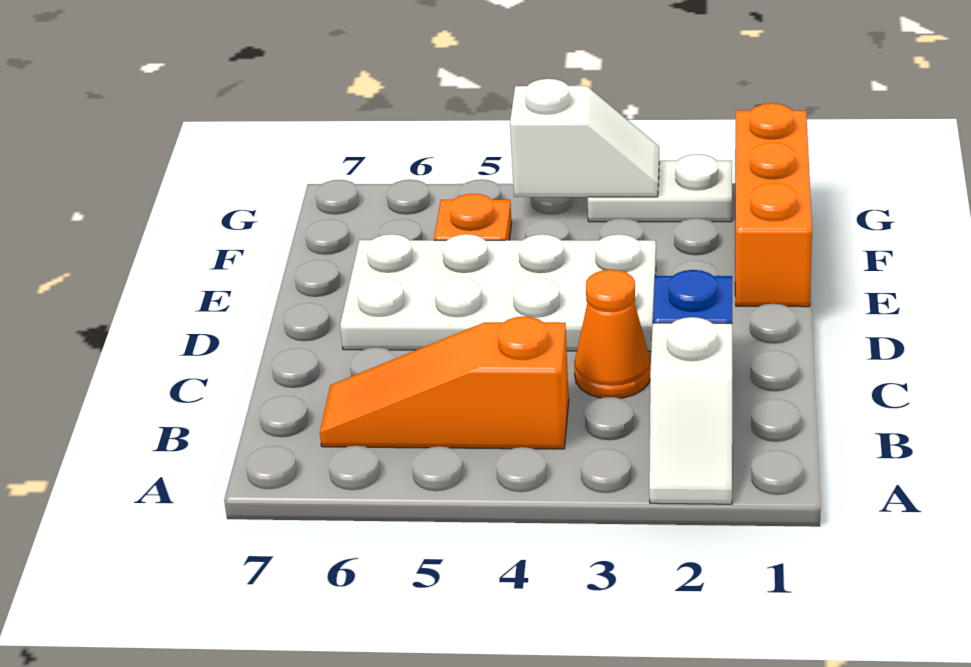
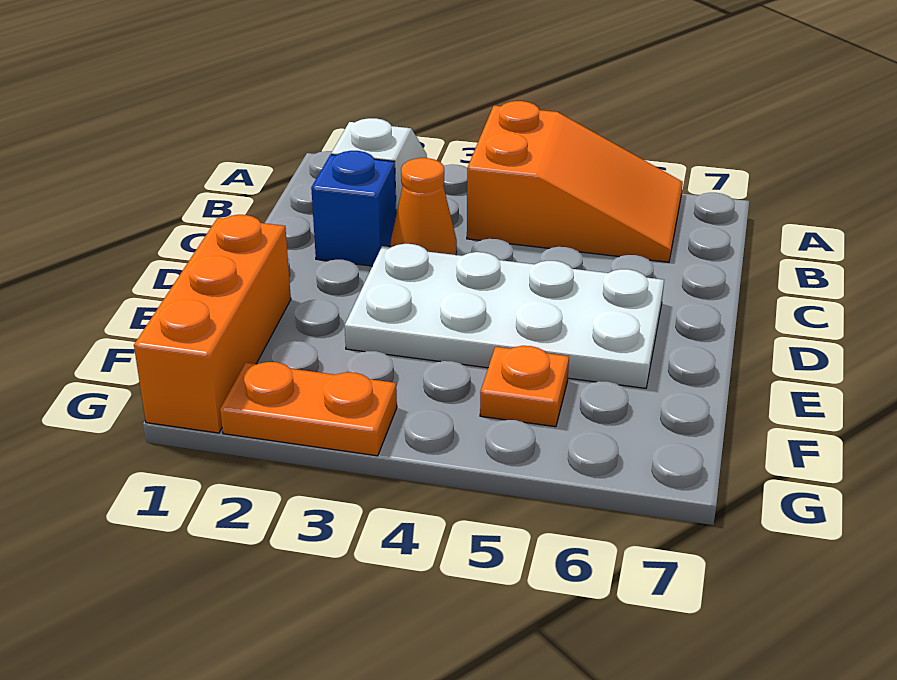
orange 1x3 slope [320,316,569,449] -> orange 2x3 slope [467,101,683,262]
white 1x2 plate [587,154,732,222] -> orange 1x2 plate [220,362,397,456]
white 1x2 slope [510,79,659,197] -> none

